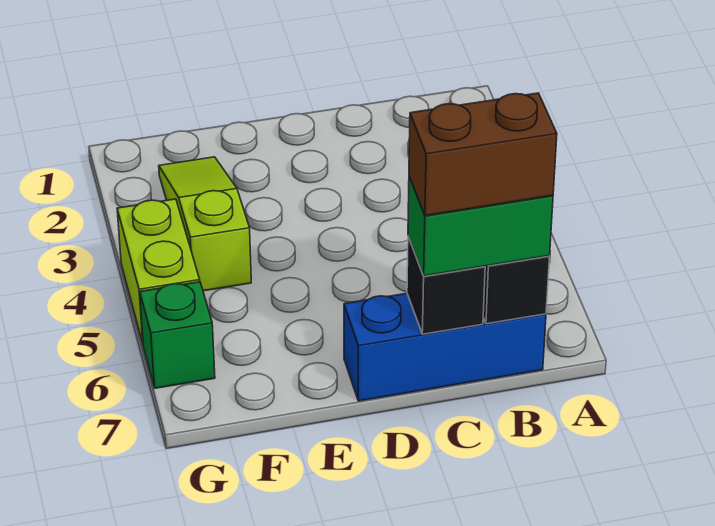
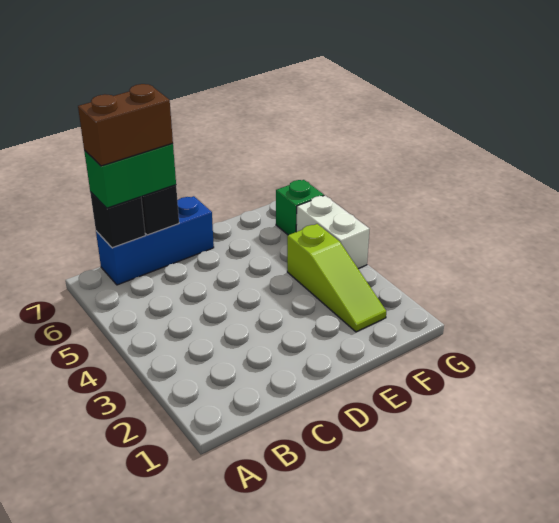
lime 1x2 brick [117,199,200,343] -> white 1x2 brick [296,196,369,269]

